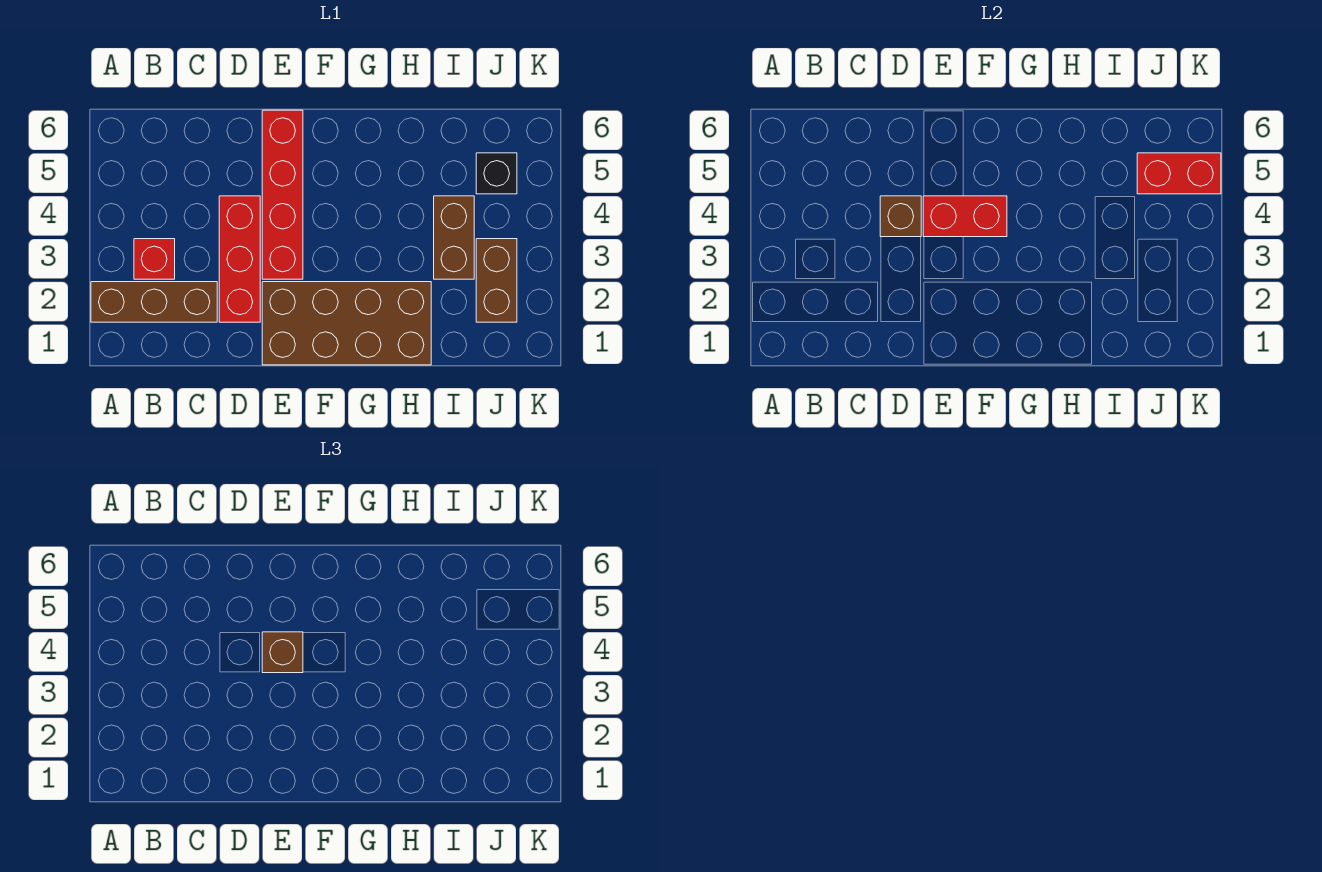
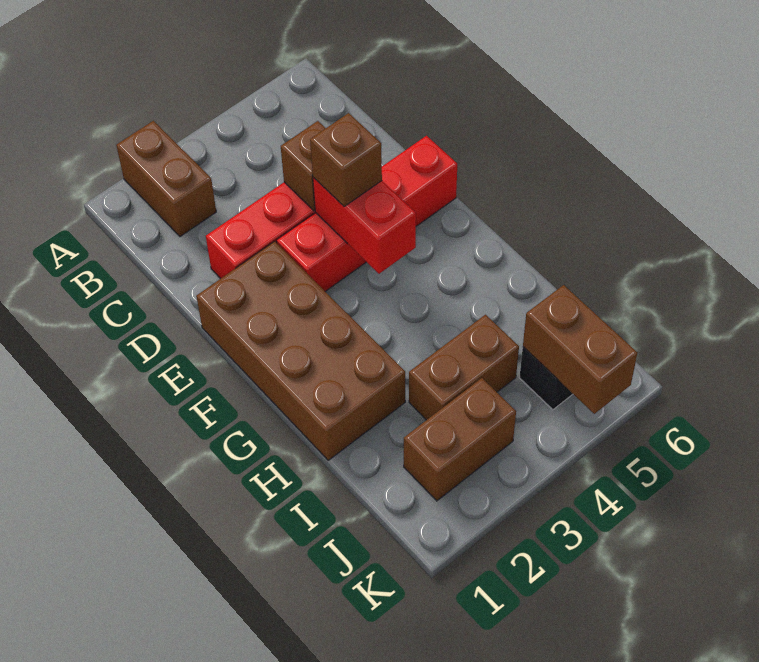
brown 1x3 brick [91,282,217,322] -> brown 1x2 brick [116,121,216,237]
red 1x1 brick [134,239,175,279] -> none
red 1x2 brick [1137,153,1221,194] -> brown 1x2 brick [523,285,638,414]

